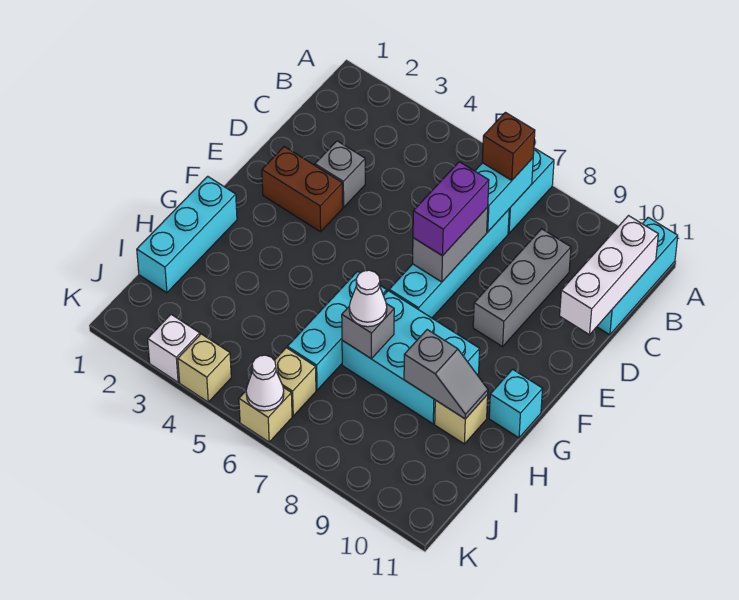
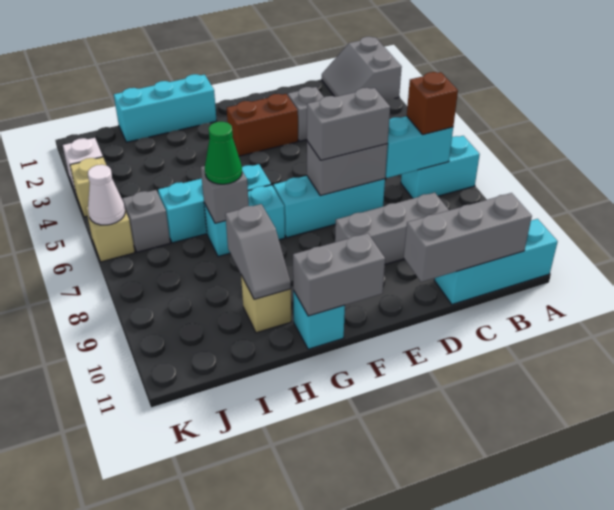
none -> grey 2x2 slope [322,37,402,101]
white 1x3 brick [560,216,658,335] -> grey 1x3 brick [404,193,532,282]
cyan 1x4 brick [389,210,509,318] -> cyan 1x3 brick [273,176,385,238]
purple 1x2 brick [413,162,489,256] -> grey 1x2 brick [307,88,390,160]
brown 1x2 brick [262,147,343,232] -> brown 1x2 brick turned to [227,94,298,156]
none -> grey 1x2 brick [293,233,385,316]
cyan 2x3 brick [342,291,480,424] -> cyan 1x2 brick [204,185,285,256]
white 1x1 cone [349,270,387,327] -> green 1x1 cone [205,122,242,184]
tan 1x1 brick [274,348,316,416] -> grey 1x1 brick [122,190,170,252]

